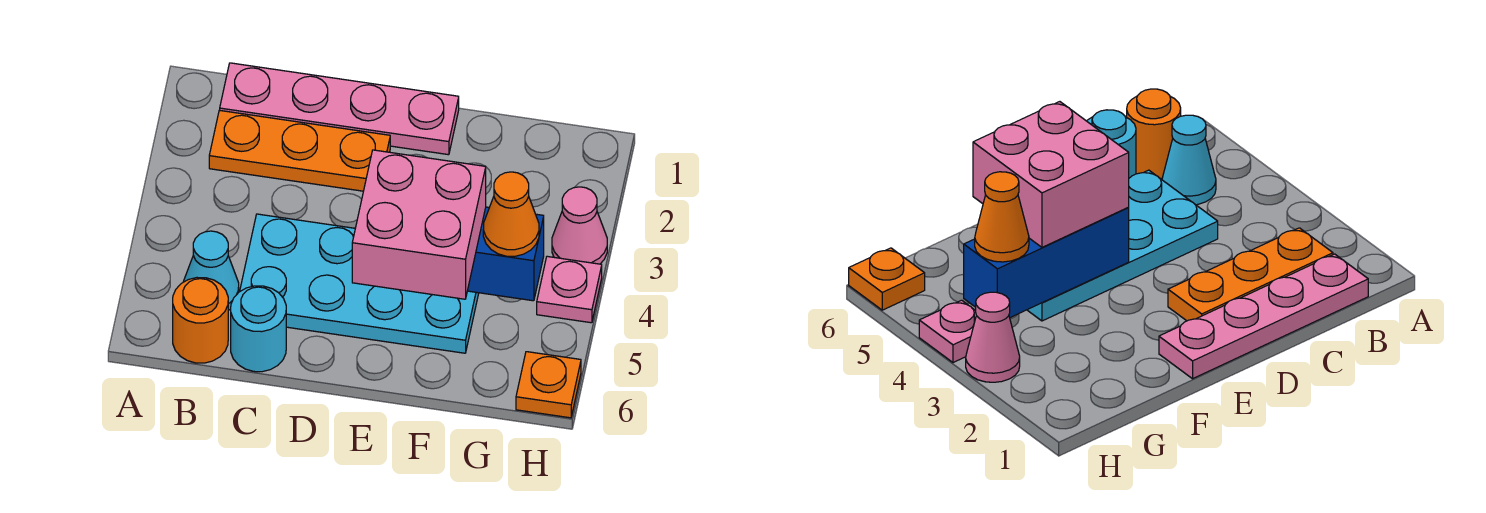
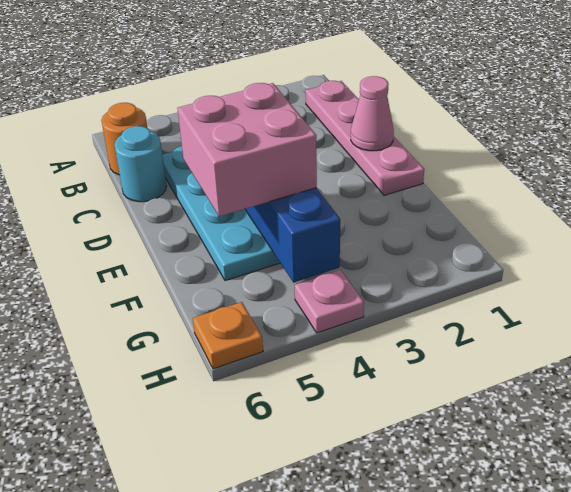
orange 1x3 plate [209,110,390,191] -> none
cyan 1x1 cone [183,231,239,310] -> none
orange 1x1 cone [483,172,539,256] -> none
pink 1x1 cone [552,187,607,264] -> pink 1x1 cone moved to [351,76,394,151]

